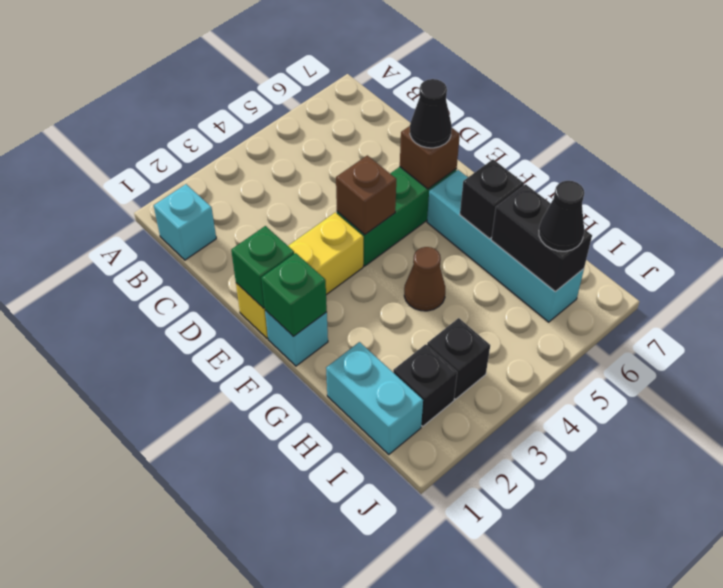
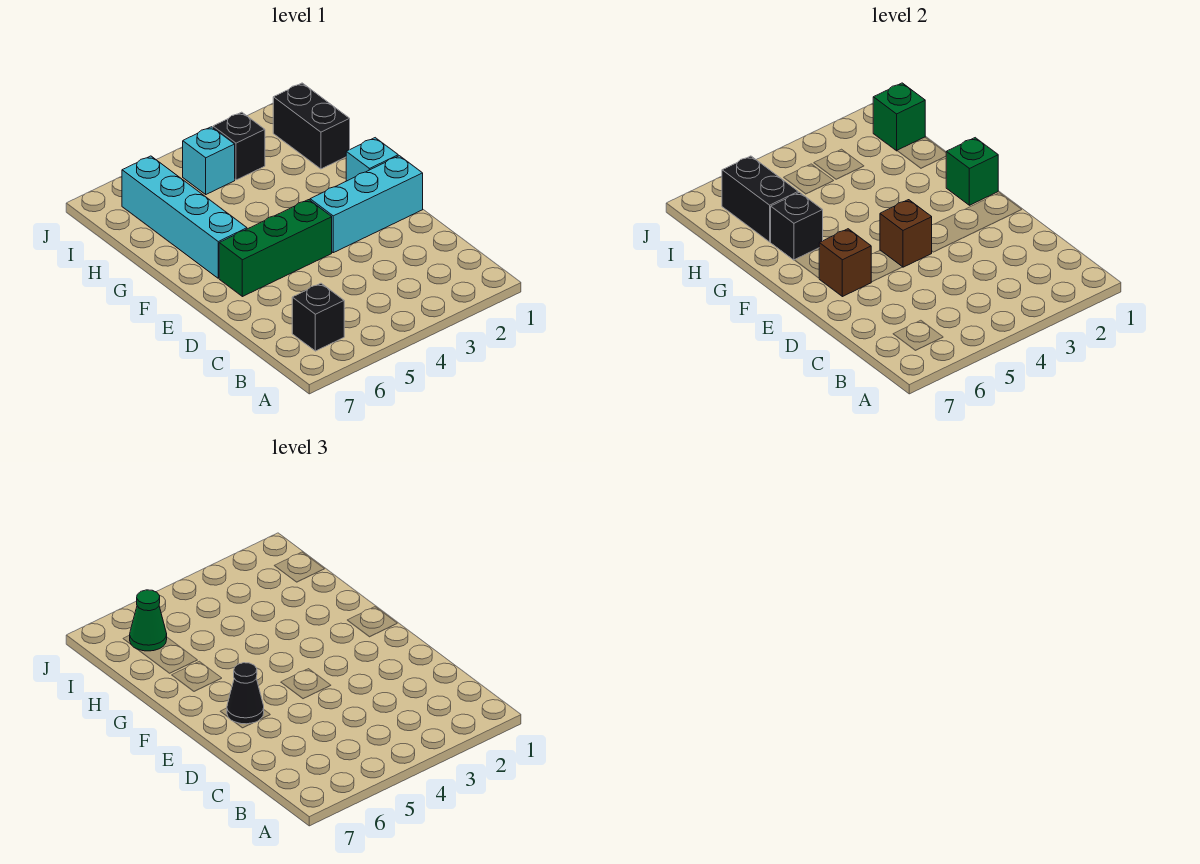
cyan 1x1 brick [154,184,216,260] -> cyan 1x1 brick moved to [183,127,235,194]
yellow 1x3 brick [236,212,363,338] -> cyan 1x3 brick [310,156,423,253]
green 1x1 brick [231,226,294,308] -> green 1x1 brick moved to [873,83,925,151]
brown 1x1 cone [404,247,445,311] -> none
cyan 1x2 brick [326,342,423,454] -> black 1x2 brick [273,83,350,169]
black 1x1 brick [393,344,457,426] -> black 1x1 brick moved to [292,283,344,351]
black 1x1 cone [539,181,584,251] -> green 1x1 cone [130,590,167,651]

